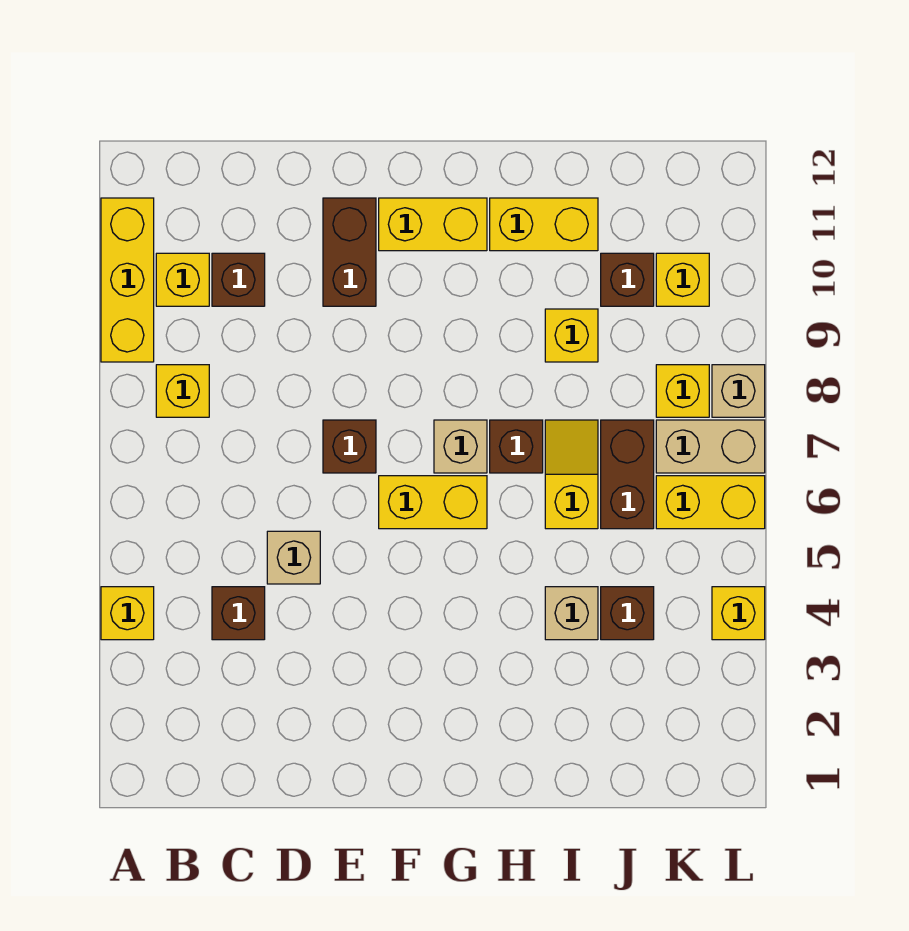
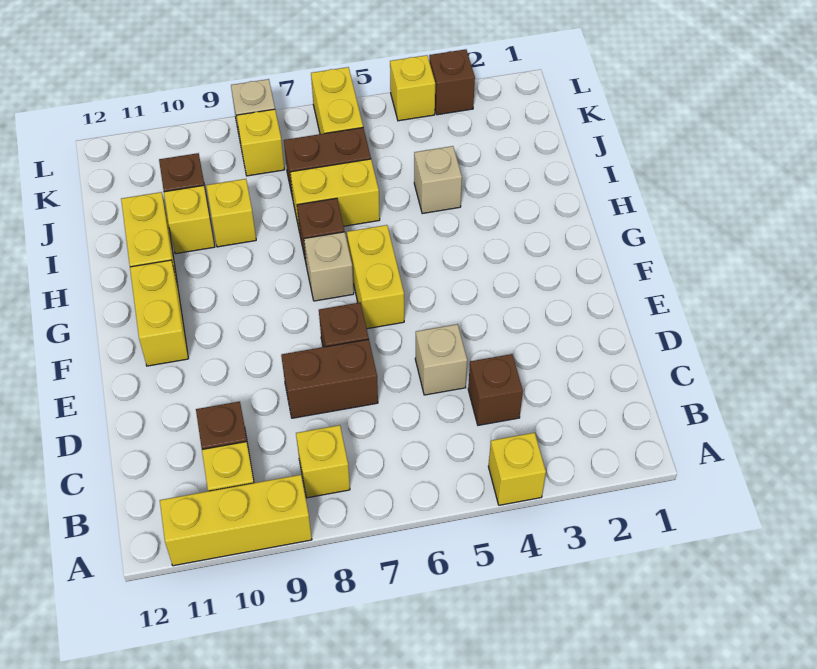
brown 1x2 brick [323,198,376,306] -> brown 1x2 brick moved to [281,339,378,418]
yellow 1x2 slope [545,420,598,529] -> yellow 1x2 brick [290,159,380,231]
brown 1x1 brick [601,587,654,640] -> brown 1x1 brick moved to [429,49,475,115]
tan 1x2 brick [656,420,765,473] -> none
yellow 1x1 brick [656,253,709,306] -> yellow 1x1 brick moved to [164,185,215,254]

